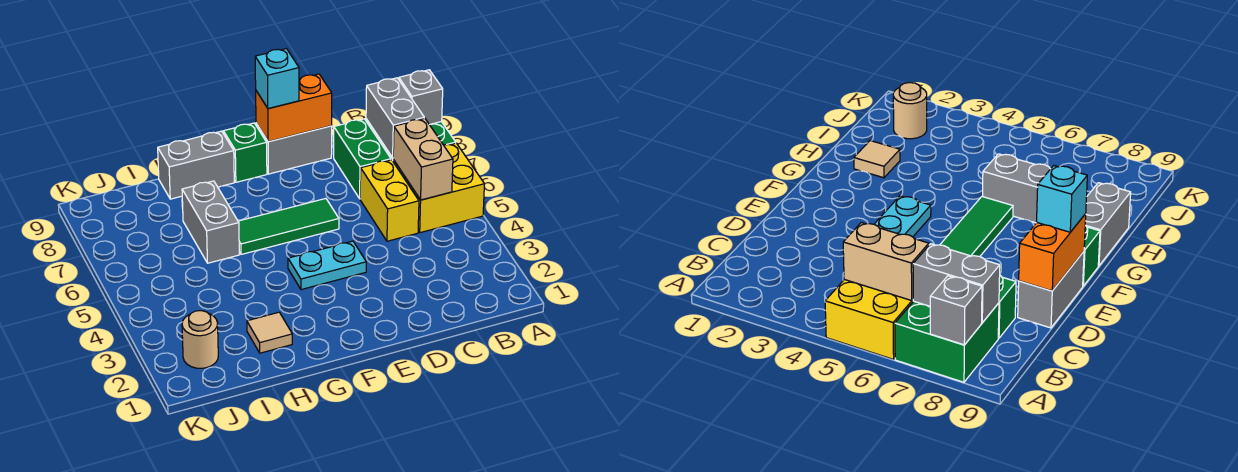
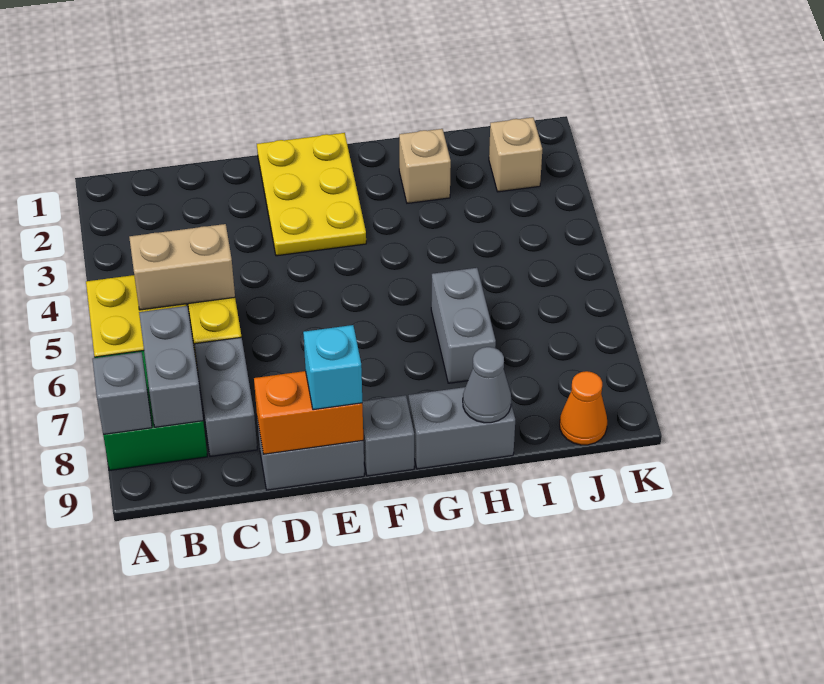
tan 1x2 brick [393,118,453,200] -> tan 1x2 brick turned to [129,224,235,310]
green 1x2 brick [334,119,391,199] -> grey 1x2 brick [194,337,257,456]
none -> yellow 2x3 plate [257,133,366,256]
cyan 1x2 plate [288,241,366,290] -> none
green 1x3 tile [238,199,339,254] -> none
green 1x1 brick [223,123,267,182] -> grey 1x1 brick [362,395,414,476]
tan 1x1 tile [247,312,292,353] -> tan 1x1 brick [399,129,451,203]
none -> grey 1x1 cone [463,347,511,423]
tan 1x1 round brick [182,311,218,368] -> tan 1x1 brick [489,117,542,192]
none -> orange 1x1 cone [560,371,607,445]

